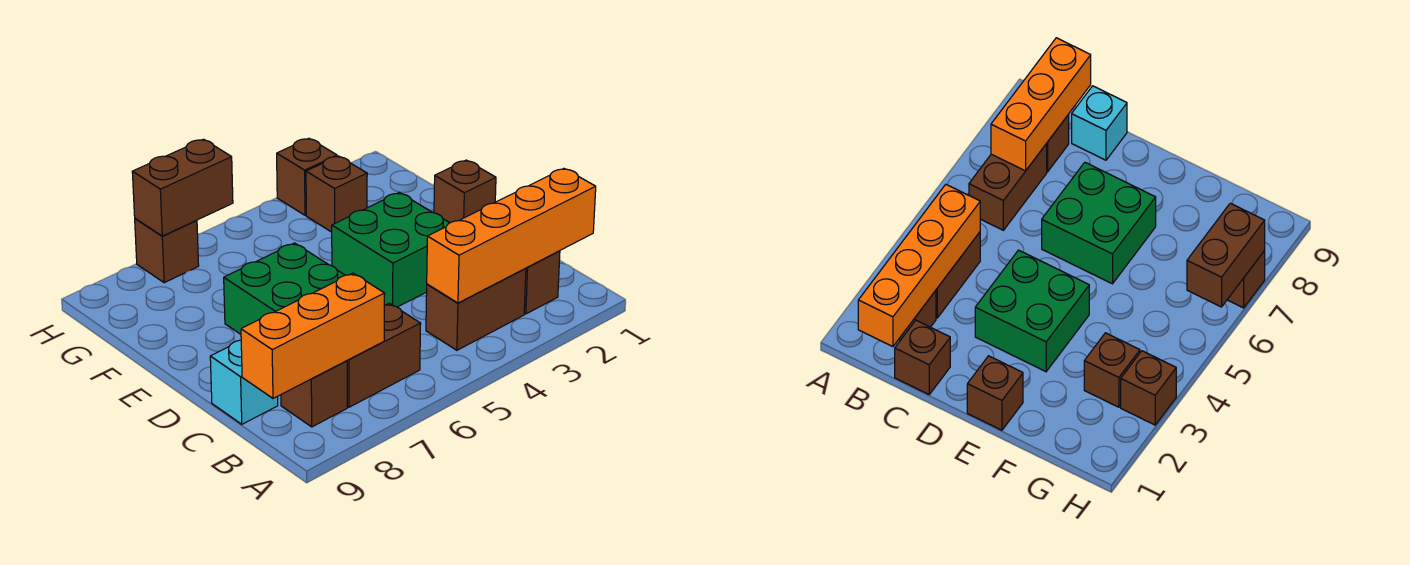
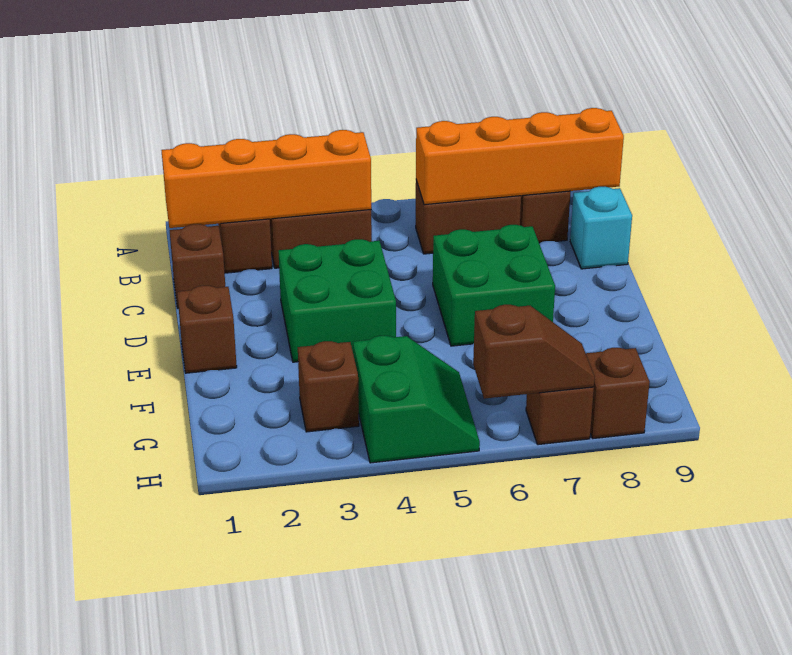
orange 1x3 brick [241,273,385,398] -> orange 1x4 brick [416,108,624,205]
none -> green 2x2 slope [353,336,480,463]
brown 1x1 brick [277,138,337,215] -> brown 1x1 brick moved to [586,348,650,439]
brown 1x2 brick [132,139,233,236] -> brown 1x2 slope [473,305,595,399]

